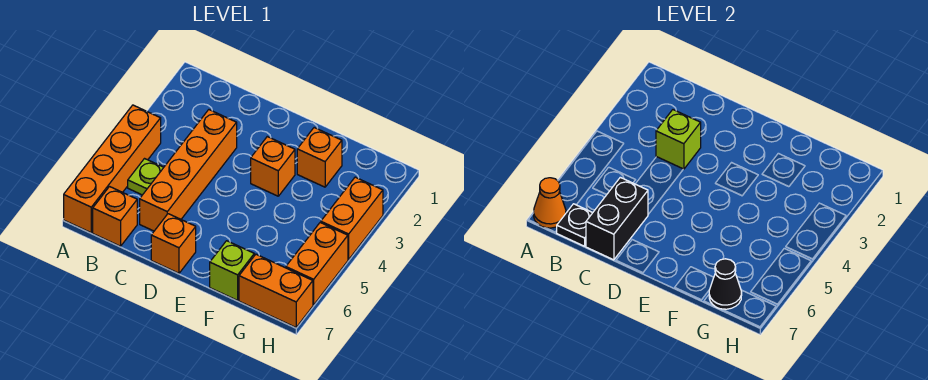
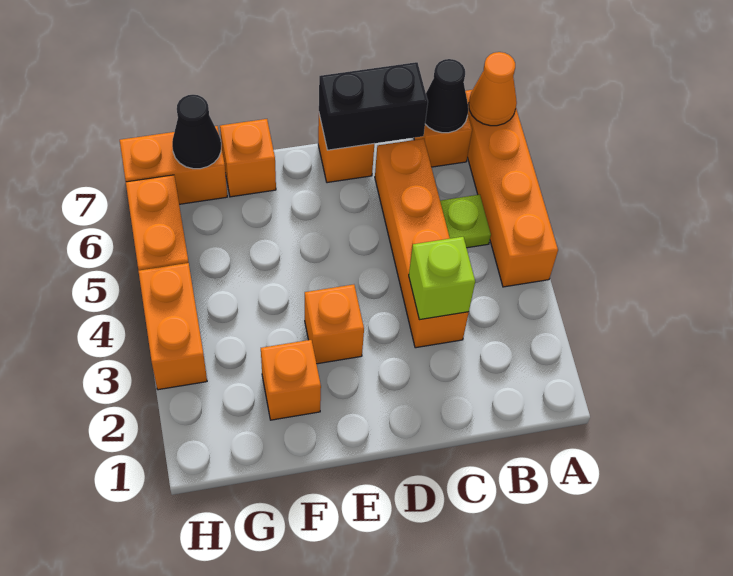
black 1x1 plate [557,204,593,246] -> black 1x1 cone [425,59,468,133]
black 1x2 brick [586,177,648,260] -> black 1x2 brick turned to [319,62,428,150]
lime 1x1 brick [210,241,254,300] -> orange 1x1 brick [220,119,276,197]

